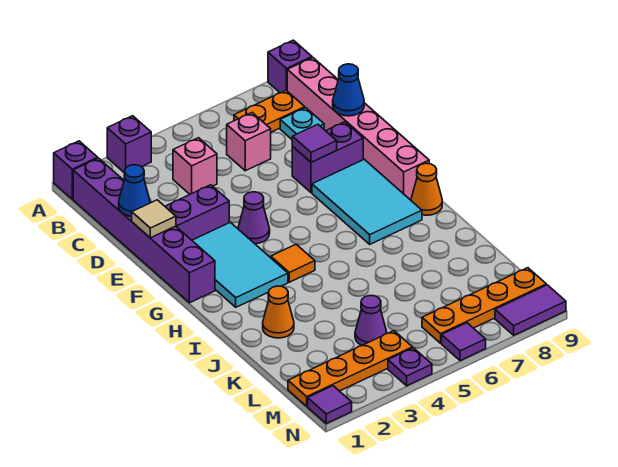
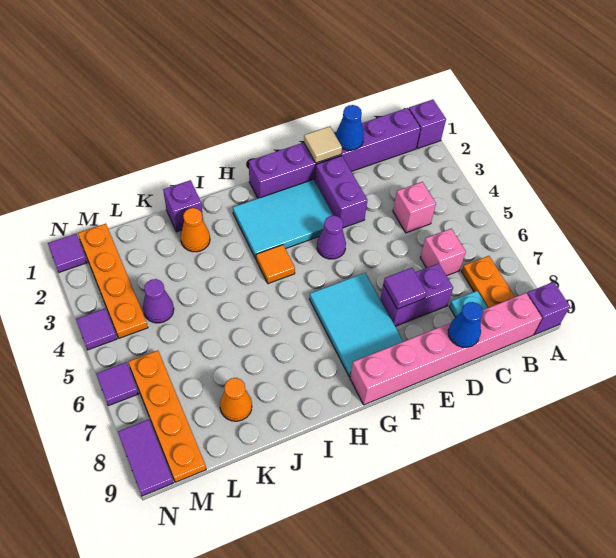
purple 1x1 brick [107,116,151,172] -> purple 1x1 brick moved to [163,180,203,232]
purple 1x2 brick [292,122,363,193] -> purple 1x2 brick turned to [380,264,453,326]
cyan 2x3 tile [312,159,422,244] -> cyan 2x3 tile turned to [310,273,403,377]
orange 1x1 cone [411,163,442,215] -> orange 1x1 cone moved to [220,378,252,421]
purple 1x1 plate [388,348,432,386] -> purple 1x1 tile [76,309,117,350]

